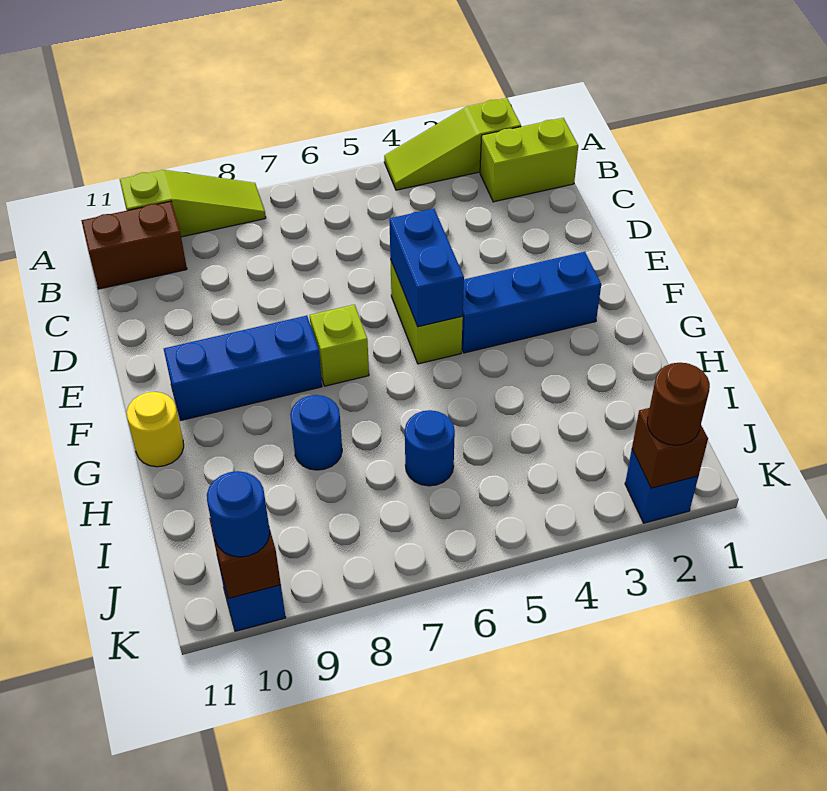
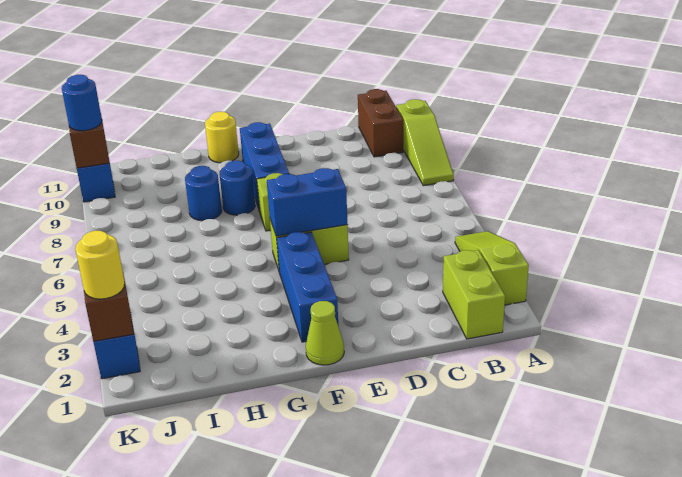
none -> lime 1x1 cone [306,301,344,365]
blue 1x1 round brick [405,410,455,486] -> blue 1x1 round brick moved to [219,161,255,215]
brown 1x1 round brick [647,363,710,445] -> yellow 1x1 round brick [75,231,125,299]

